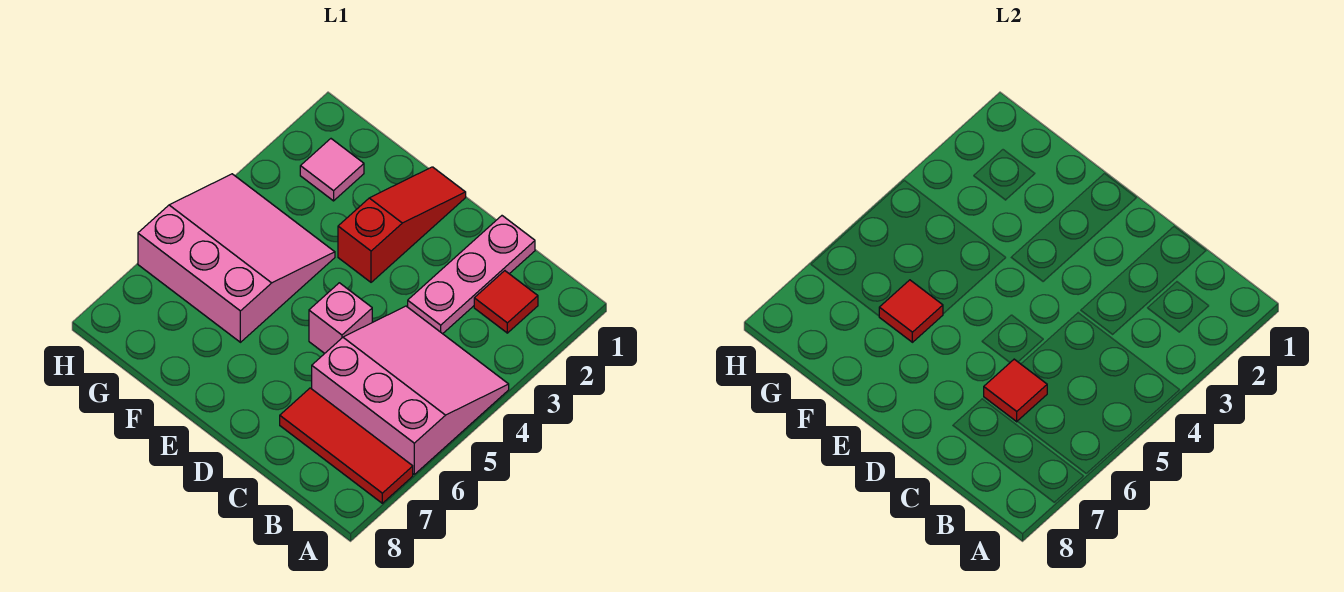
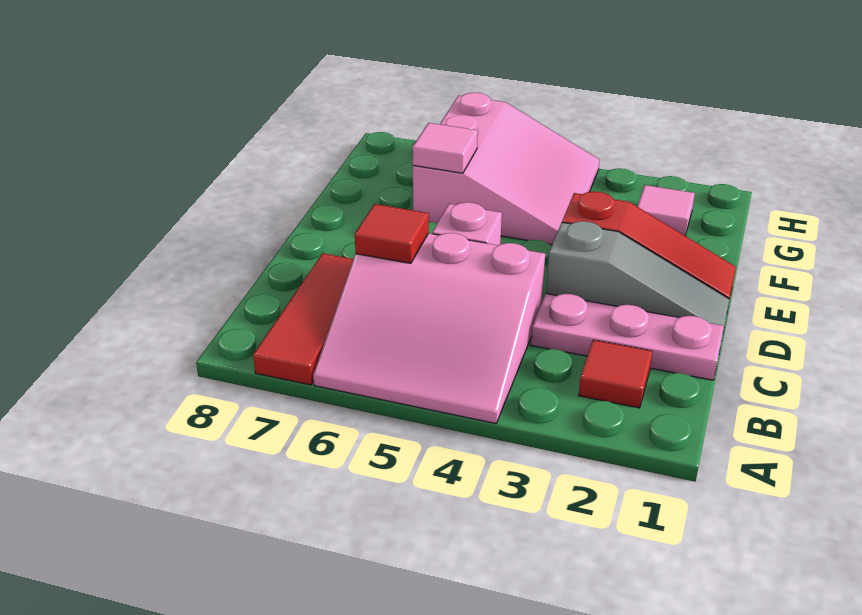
pink 3x3 slope [312,306,509,474] -> pink 3x3 slope turned to [313,233,545,423]
none -> grey 1x3 slope [546,221,730,331]
red 1x1 tile [879,280,943,342] -> pink 1x1 tile [412,123,478,173]

